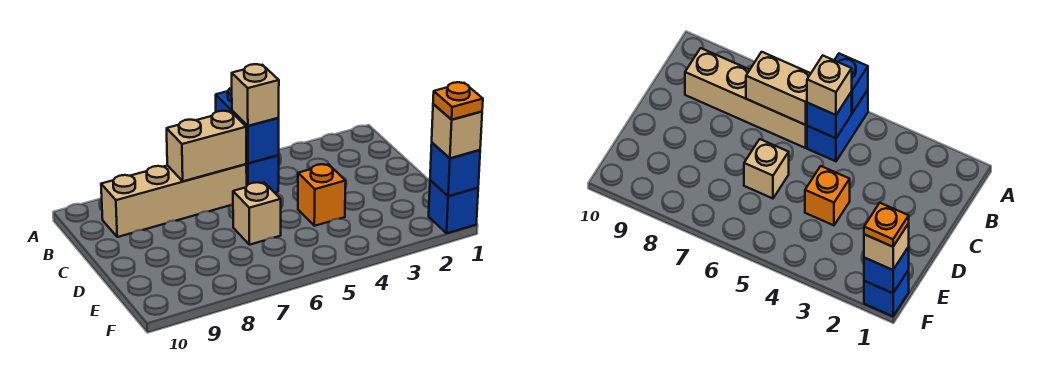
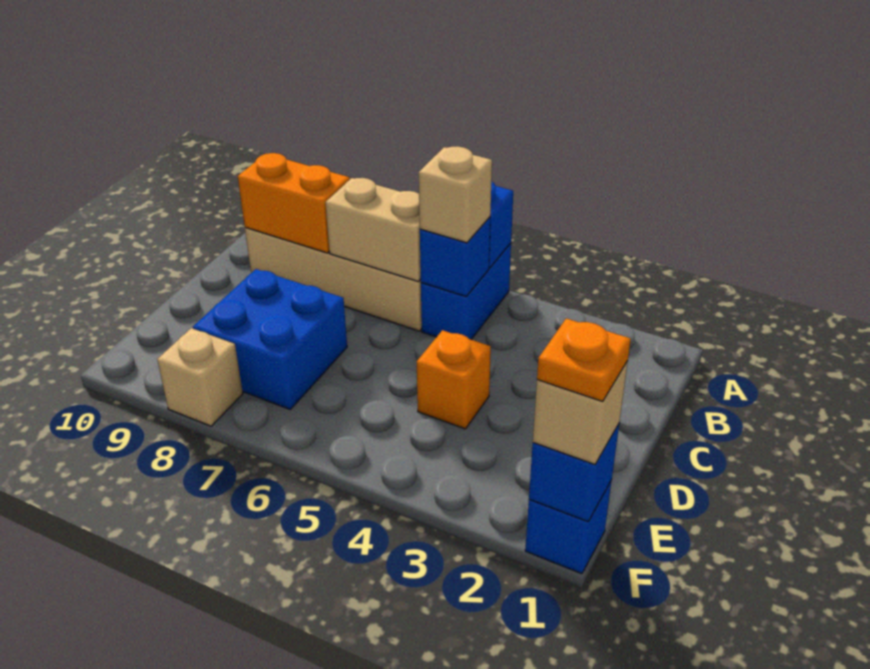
none -> orange 1x2 brick [238,153,350,253]
tan 1x1 brick [233,182,281,245] -> tan 1x1 brick moved to [157,328,243,426]
none -> blue 2x2 brick [193,269,347,409]

